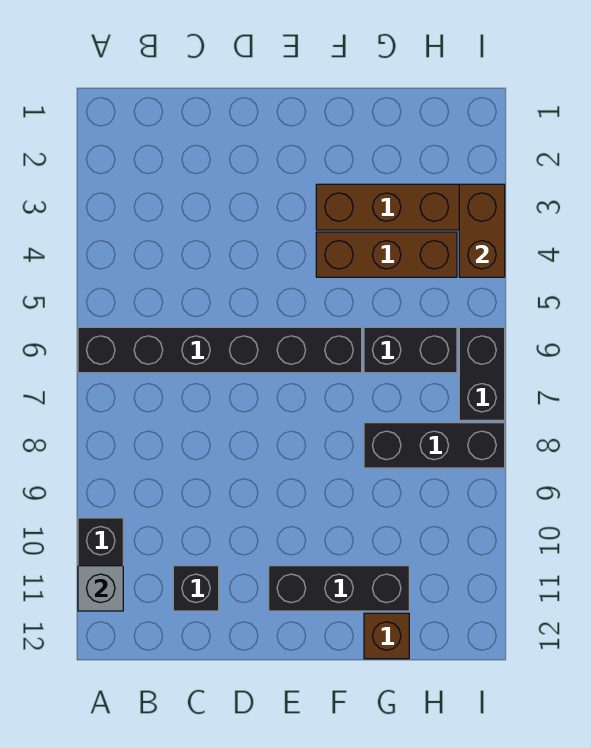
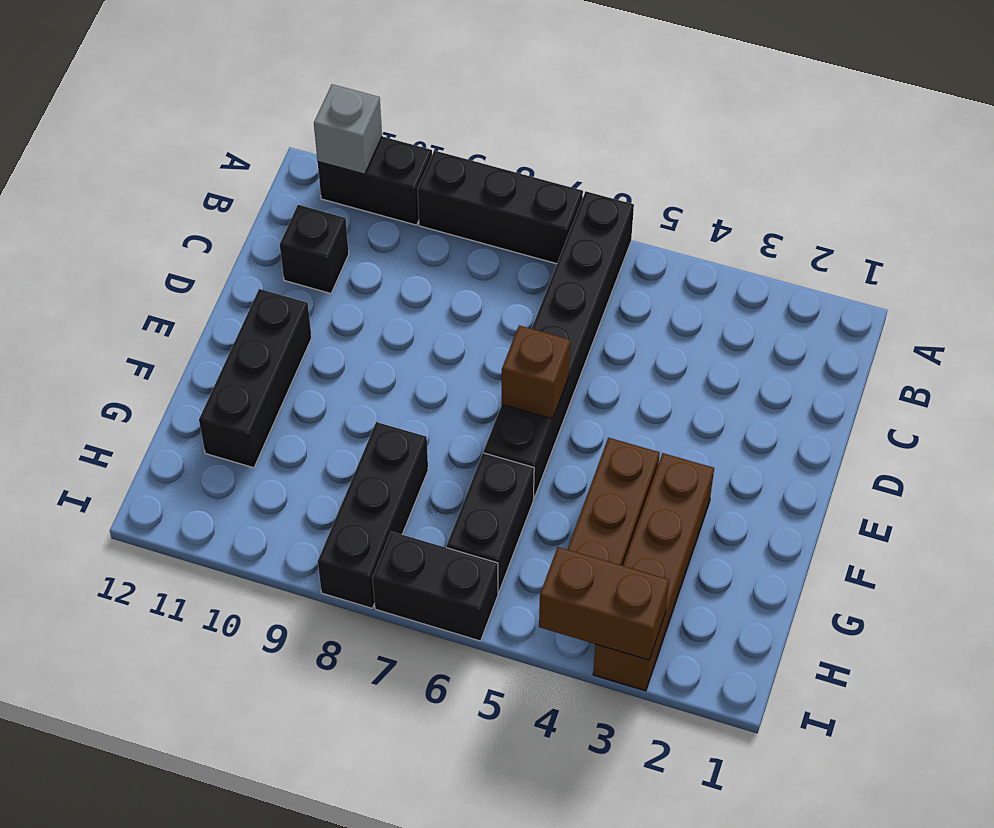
none -> black 1x3 brick [418,151,583,264]
brown 1x1 brick [364,613,409,659] -> brown 1x1 brick moved to [502,325,570,419]

